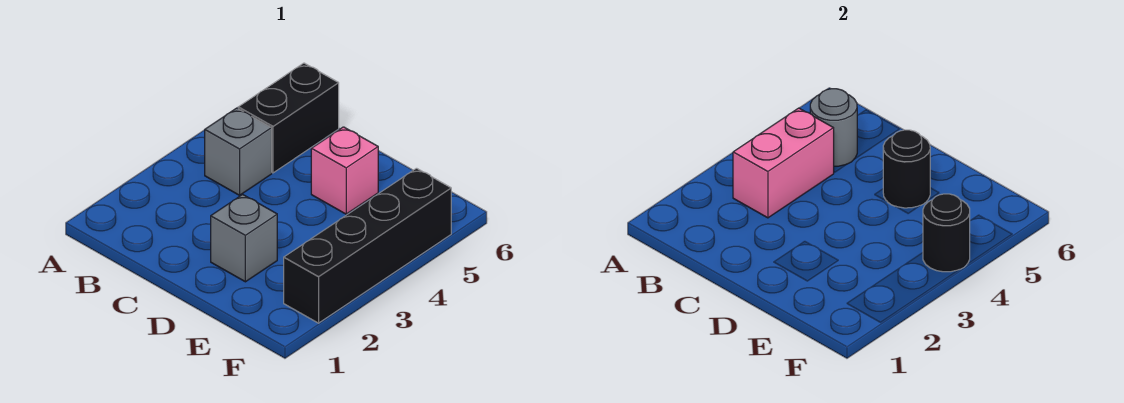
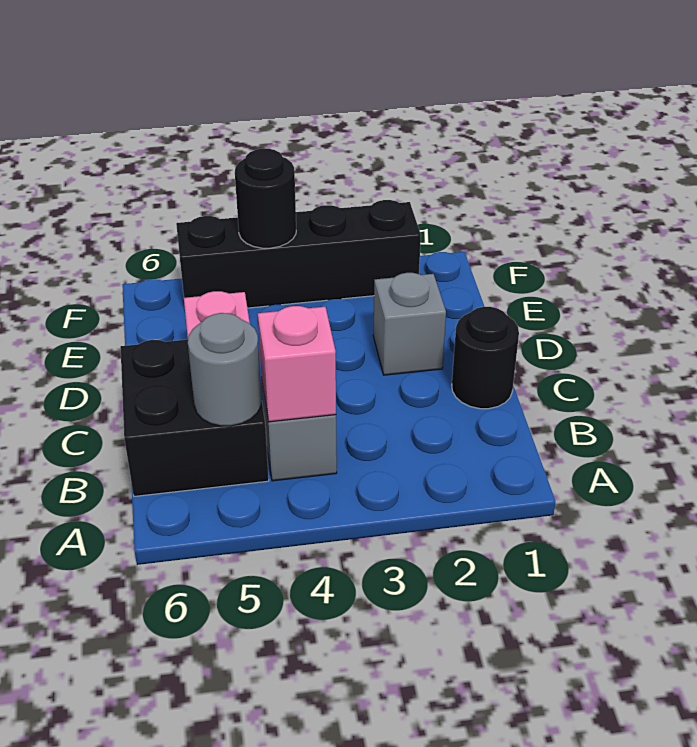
pink 1x2 brick [733,108,834,218] -> pink 1x1 brick [258,306,336,422]
black 1x2 brick [238,63,339,173] -> black 2x2 brick [120,339,269,496]
black 1x1 round brick [883,130,930,208] -> black 1x1 round brick moved to [452,307,519,409]

